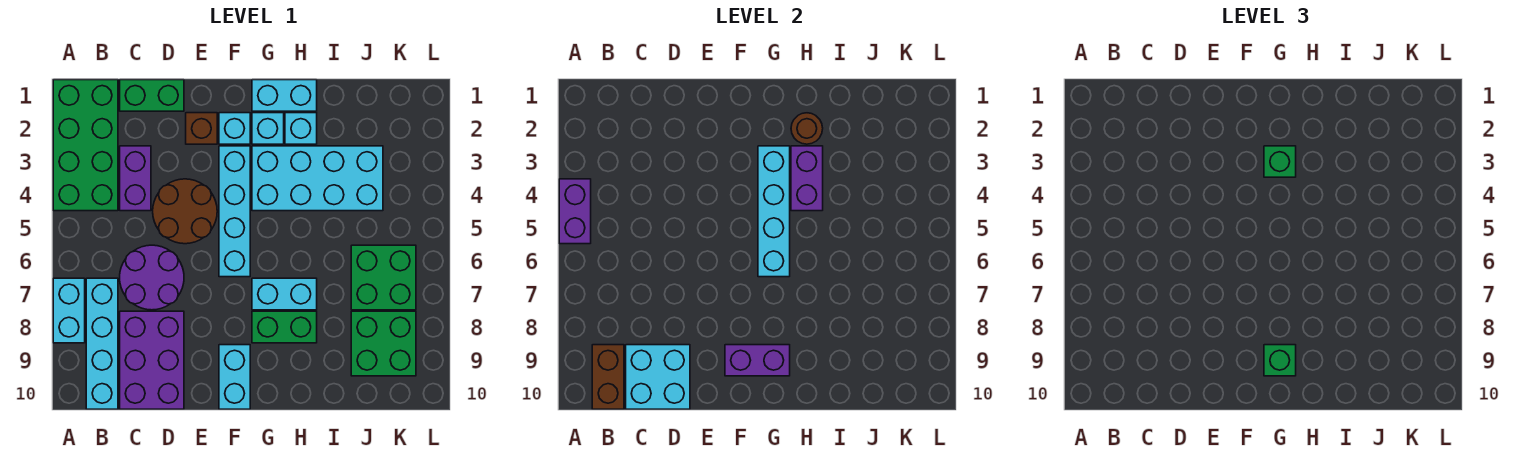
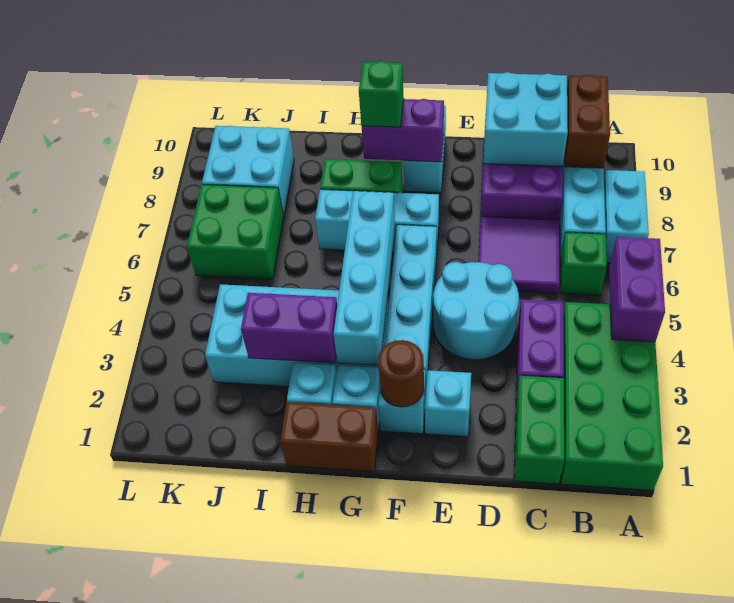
green 1x2 brick [120,80,184,111] -> green 1x2 brick turned to [514,376,564,484]
purple 2x2 round brick [120,245,184,310] -> purple 2x2 tile [478,217,560,293]
brown 2x2 round brick [153,179,217,244] -> cyan 2x2 round brick [433,262,519,360]
brown 1x1 brick [186,113,217,144] -> cyan 1x1 brick [425,370,471,437]
cyan 1x2 brick [252,80,317,111] -> brown 1x2 brick [280,402,378,472]
green 1x1 brick [1264,146,1296,177] -> green 1x1 brick moved to [560,232,607,296]
cyan 1x2 brick [252,278,317,310] -> cyan 1x3 brick [315,189,439,254]
brown 1x1 round brick [791,113,823,144] -> brown 1x1 round brick moved to [378,340,424,407]
purple 1x2 brick [791,146,823,211] -> purple 1x2 brick turned to [241,293,337,363]
green 2x2 brick [351,311,416,376] -> cyan 2x2 brick [202,126,294,216]

